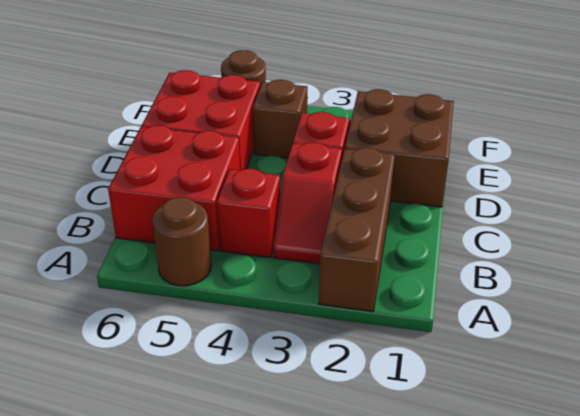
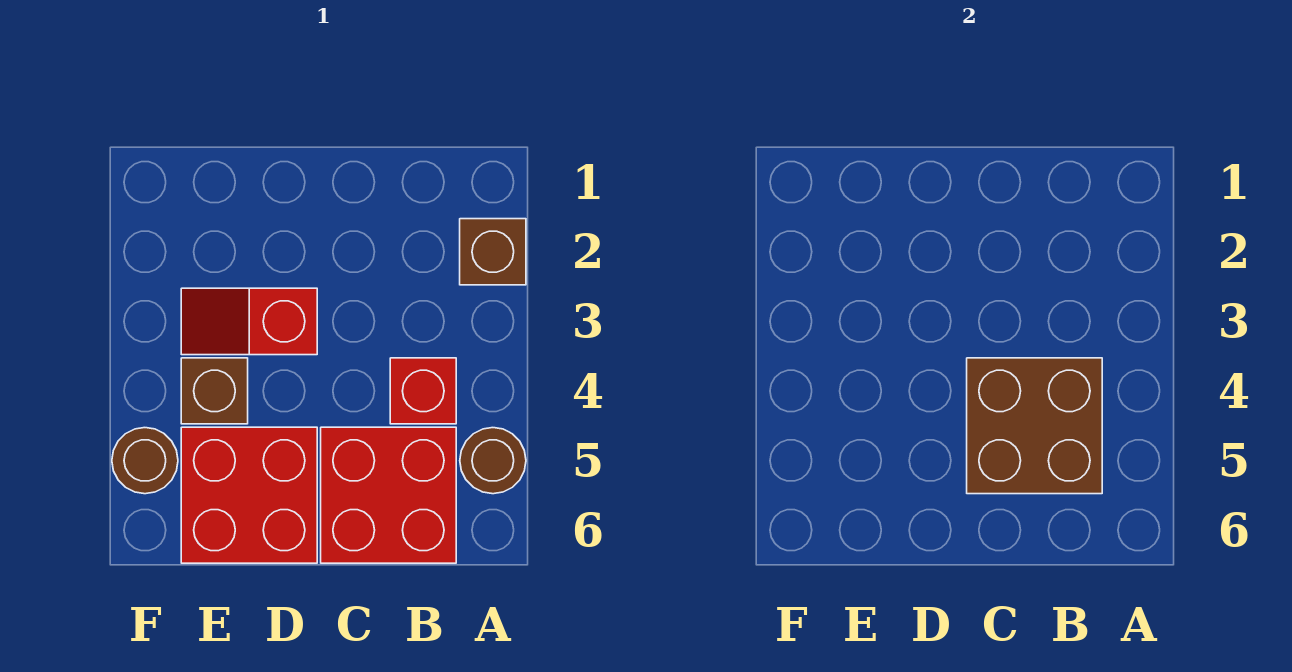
brown 1x3 brick [319,148,395,311] -> brown 1x1 brick [460,219,526,285]
red 1x2 slope [273,142,342,264] -> none
brown 2x2 brick [345,89,454,207] -> brown 2x2 brick moved to [967,358,1102,494]

